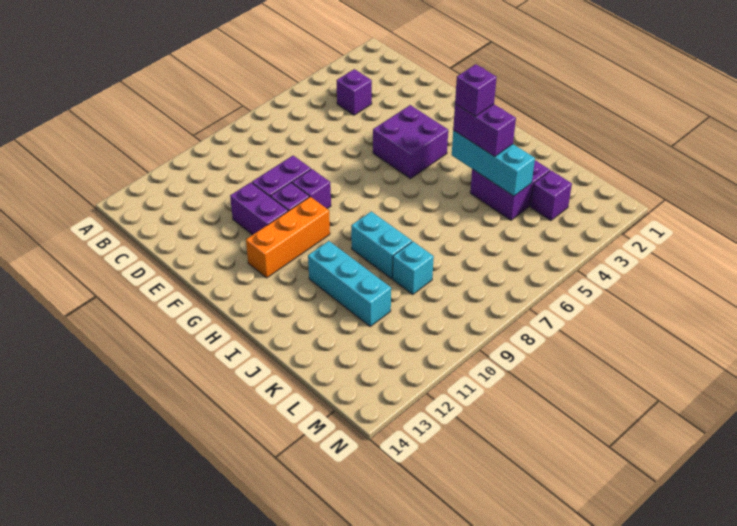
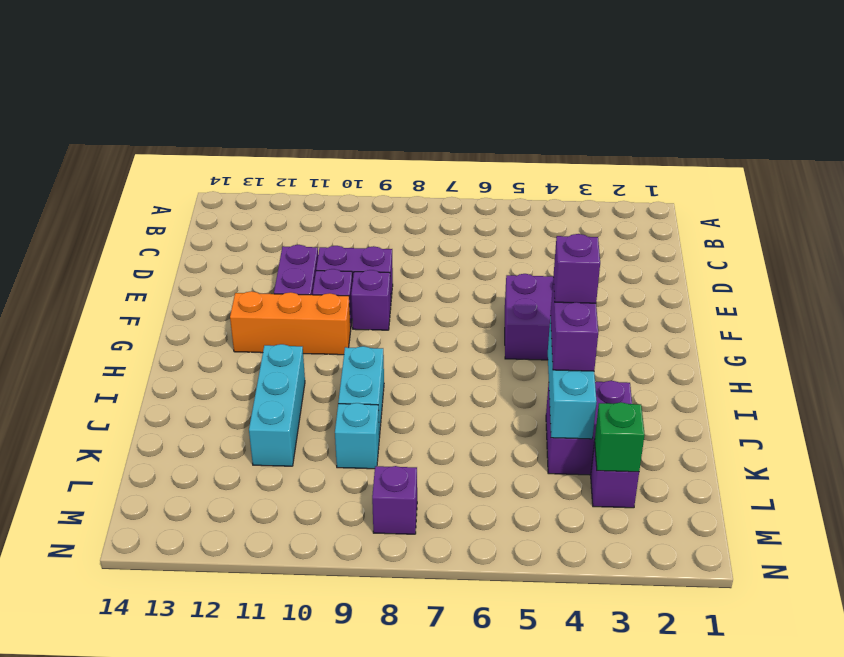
purple 1x1 brick [337,69,372,115] -> purple 1x1 brick moved to [372,466,417,534]
none -> green 1x1 brick [595,402,645,472]

